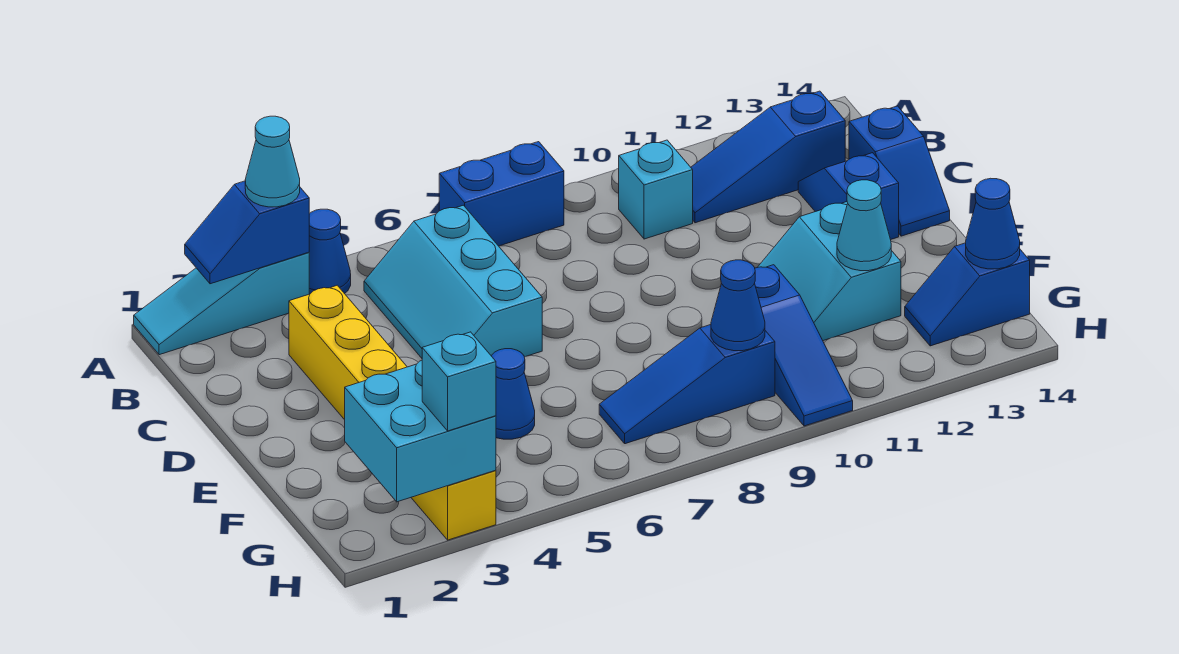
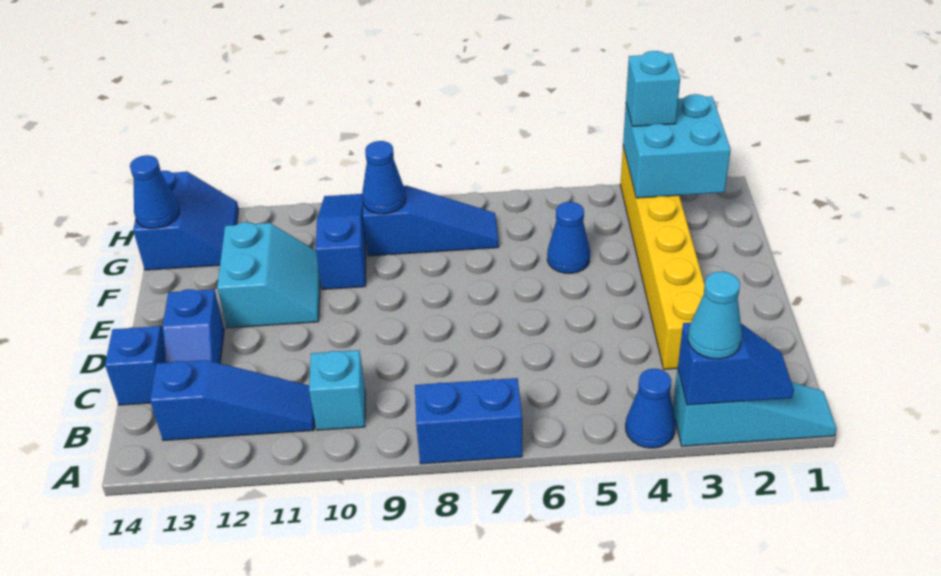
cyan 2x3 slope [364,205,542,358] -> none
cyan 1x1 cone [837,180,891,271] -> none
blue 1x2 slope [905,243,1030,346] -> blue 2x2 slope [133,171,239,270]

